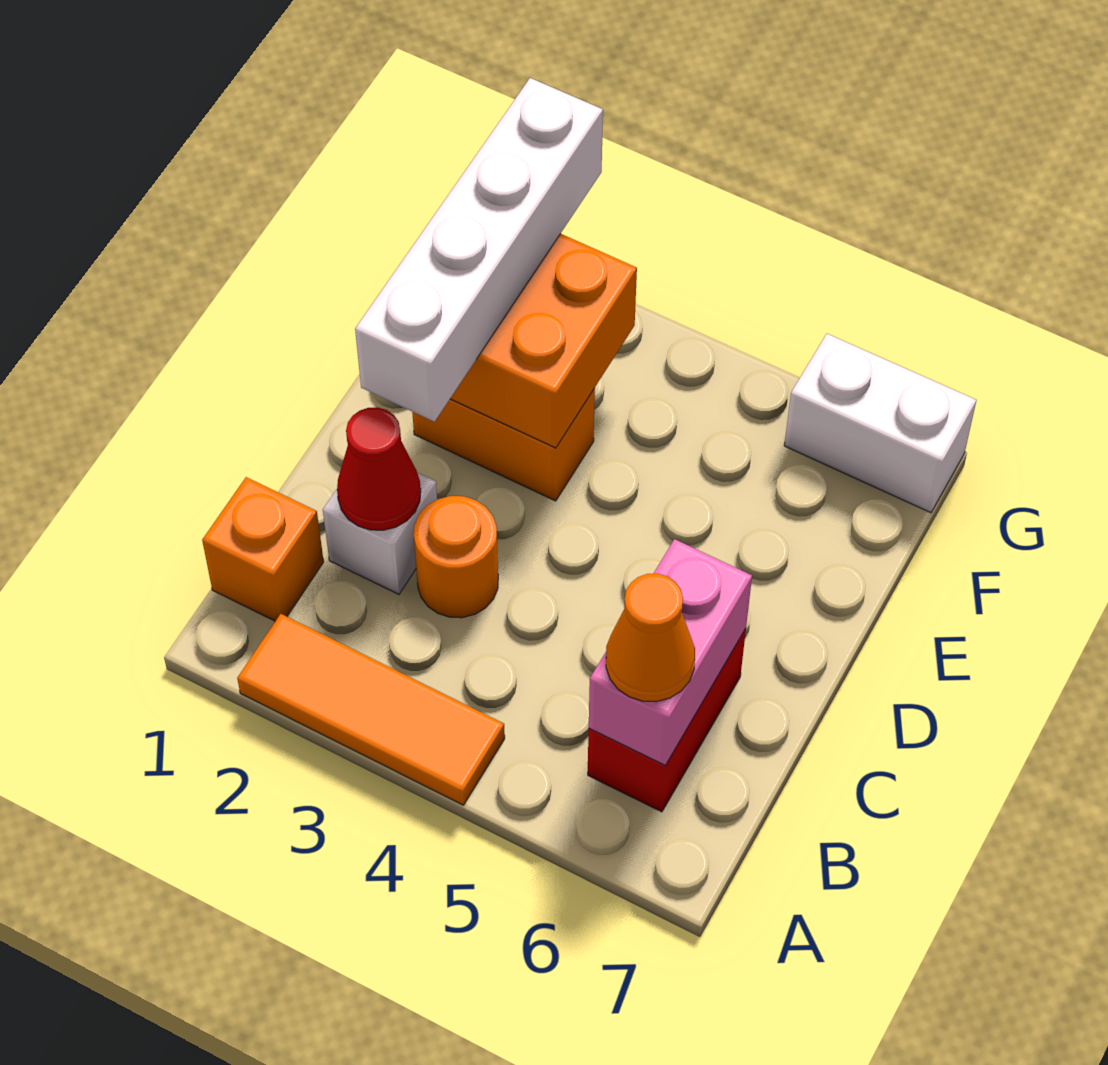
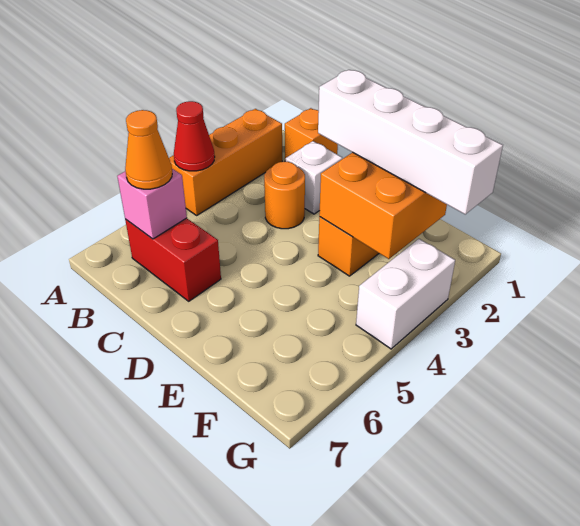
orange 1x3 tile [237,614,505,805] -> orange 1x3 brick [169,109,282,215]
pink 1x2 brick [589,539,752,765] -> pink 1x1 brick [117,169,187,239]
red 1x1 cone [337,407,421,530] -> red 1x1 cone moved to [174,101,215,171]
white 1x2 brick [784,334,976,513] -> white 1x2 brick moved to [356,239,455,349]

